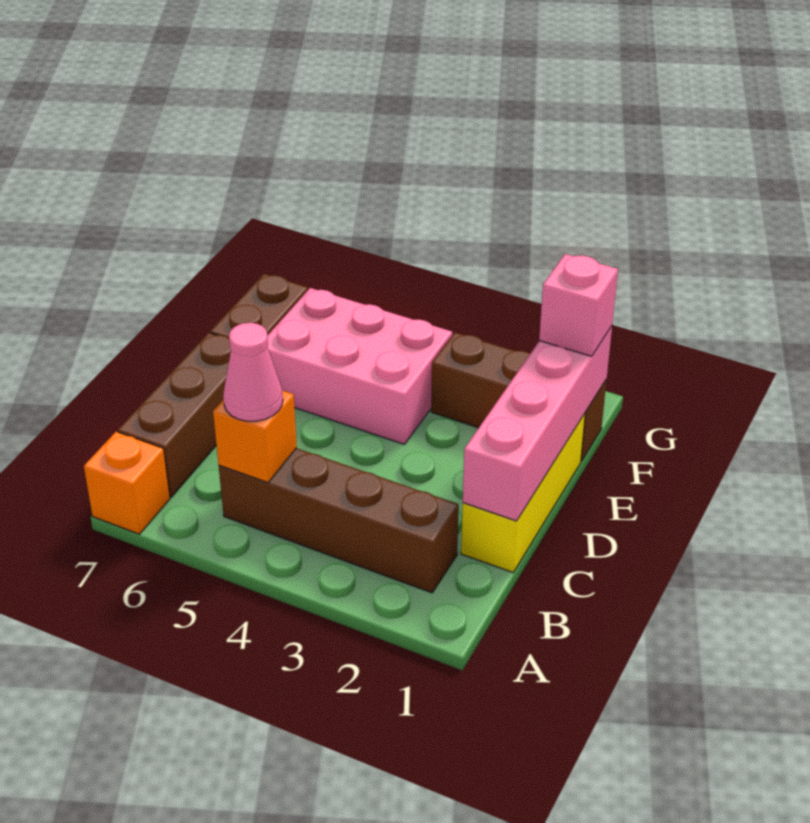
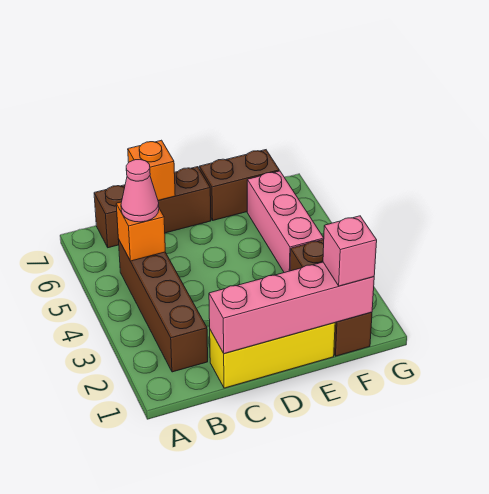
orange 1x1 brick [84,432,170,534] -> orange 1x1 brick moved to [128,140,175,200]
pink 2x3 brick [267,288,452,444] -> pink 1x3 brick [247,171,324,273]

